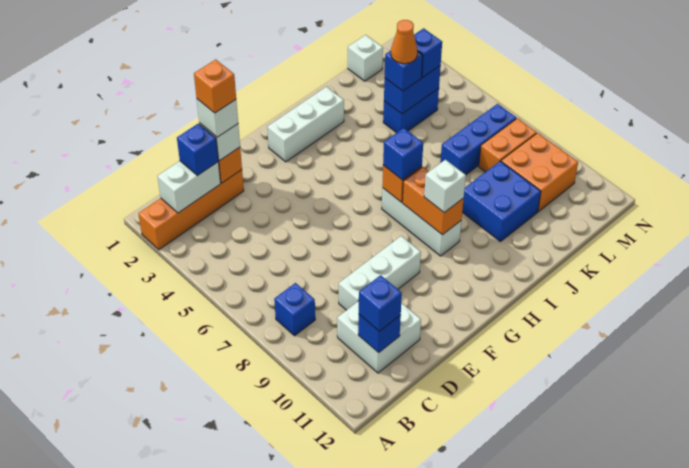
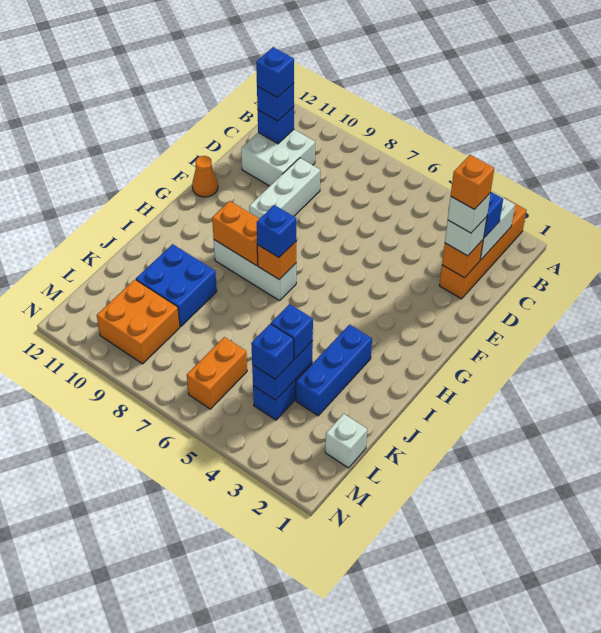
blue 1x1 brick [274,283,315,336] -> blue 1x1 brick moved to [256,47,294,97]
white 1x3 brick [267,87,344,162] -> none
white 1x1 brick [424,160,466,212] -> none
orange 1x1 cone [391,20,417,64] -> orange 1x1 cone moved to [192,156,218,197]
blue 1x3 brick [440,104,516,175] -> blue 1x3 brick moved to [296,325,372,416]
orange 1x2 brick [479,118,537,172] -> orange 1x2 brick moved to [187,337,247,409]

